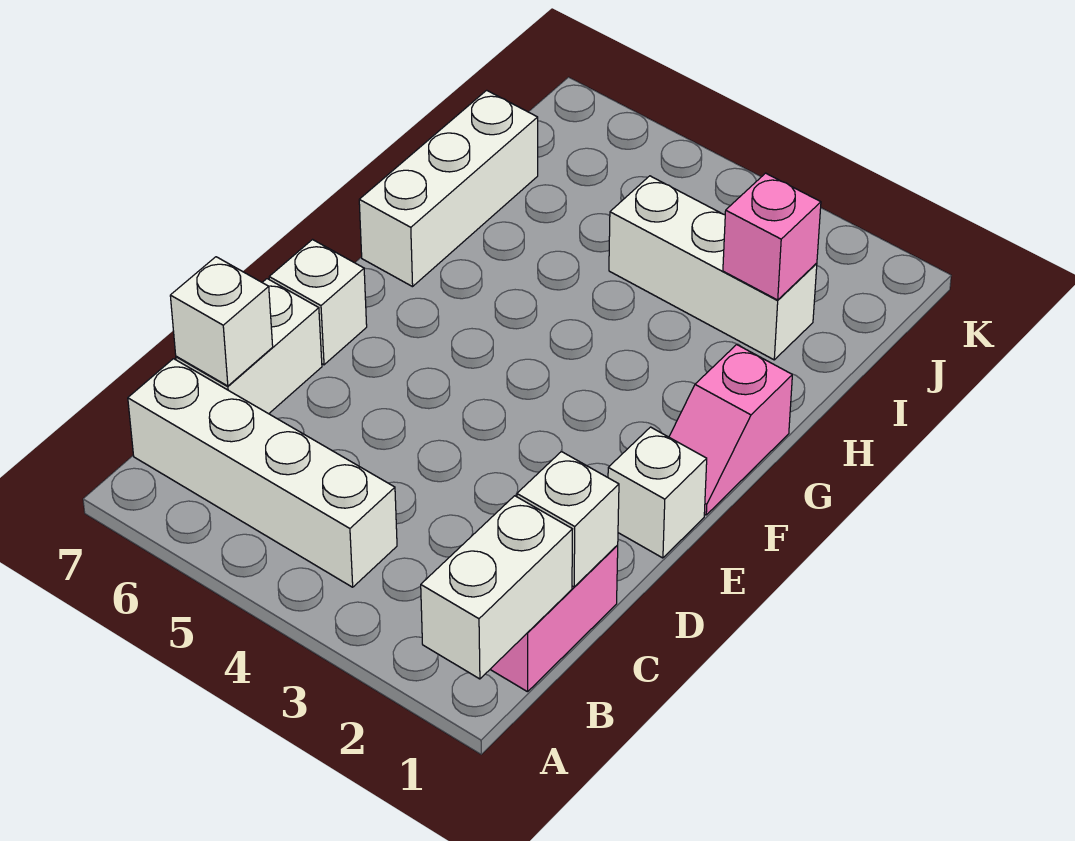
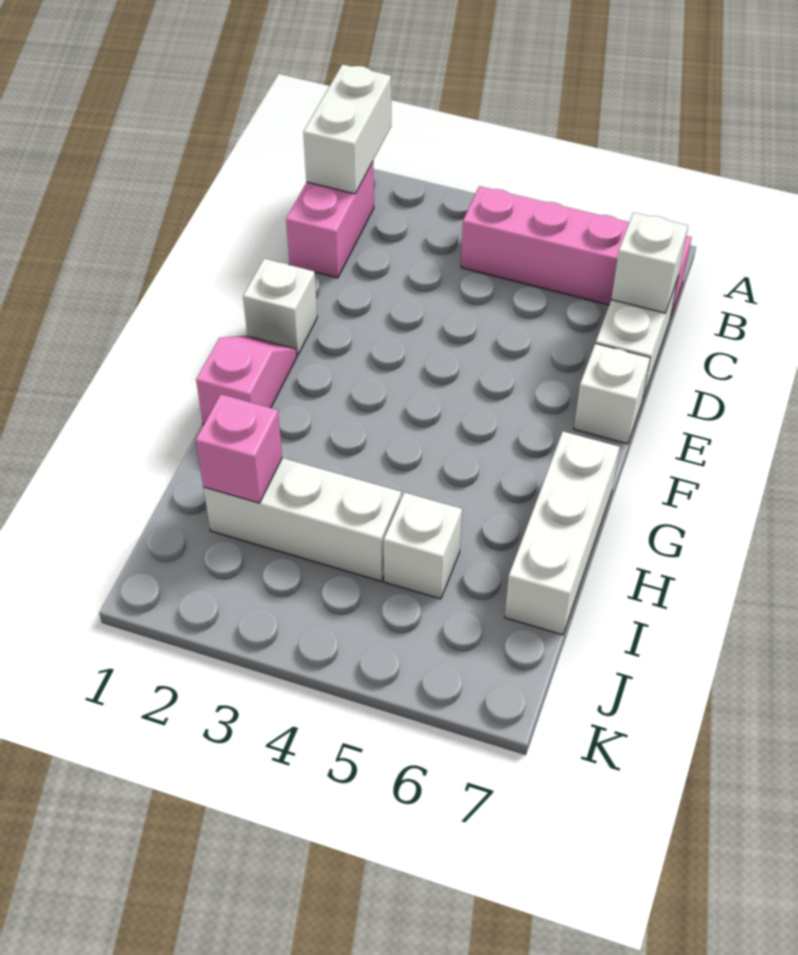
white 1x4 brick [128,359,397,587] -> pink 1x4 brick [461,186,692,319]
white 1x1 brick [517,452,619,587] -> white 1x1 brick moved to [384,492,462,599]

